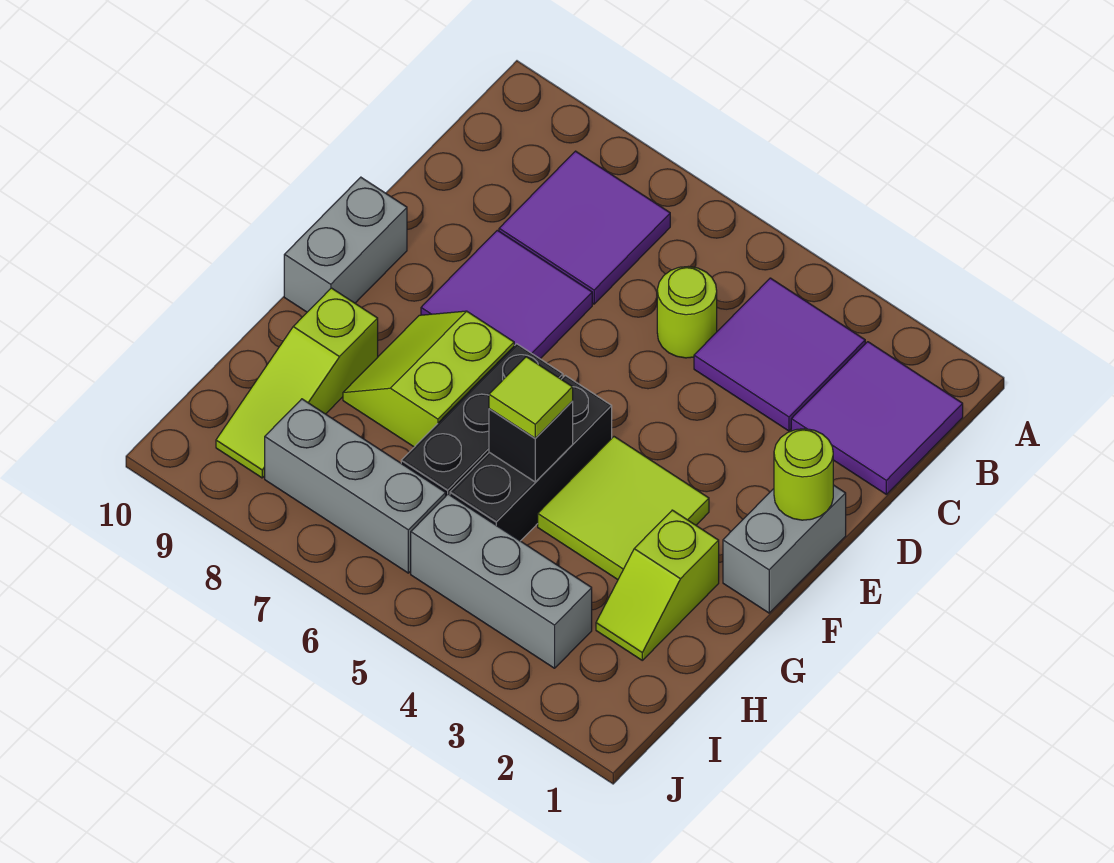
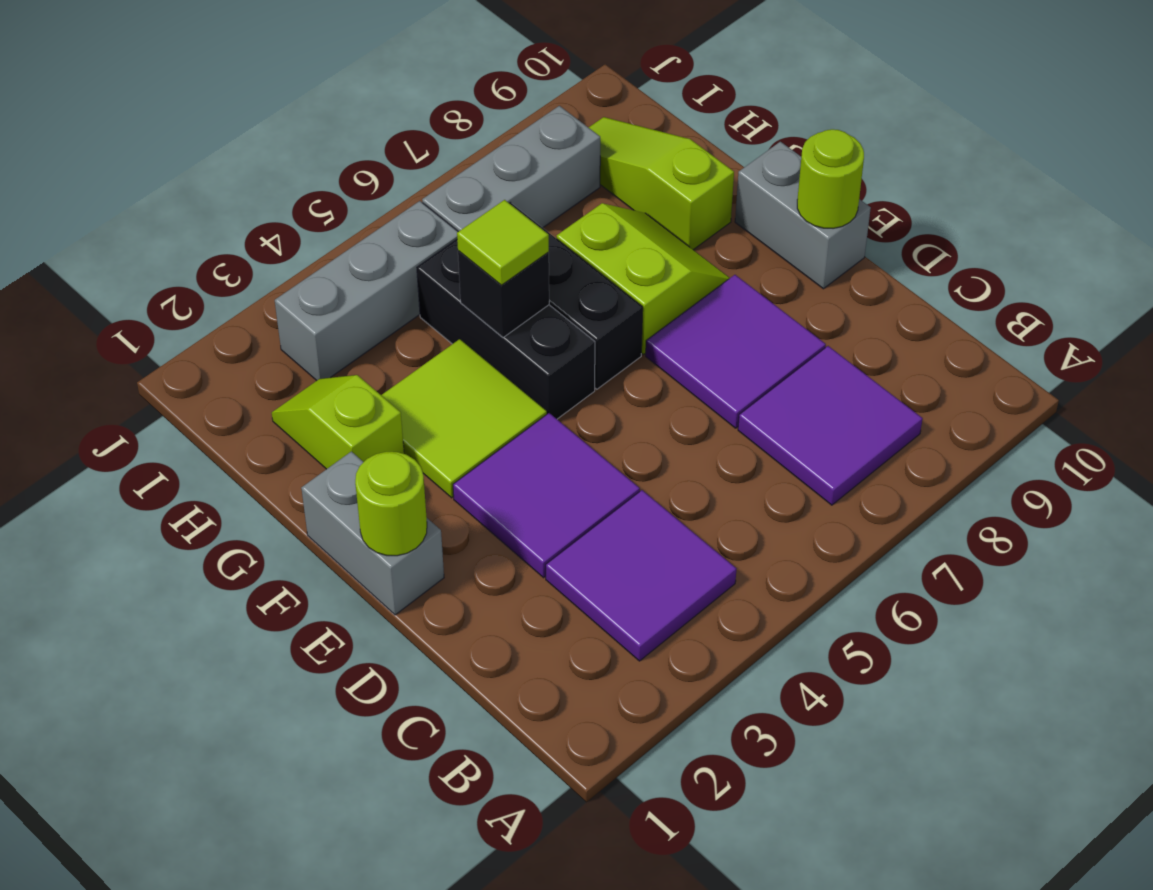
purple 2x2 tile [791,342,963,494] -> purple 2x2 tile moved to [453,413,640,578]
lime 1x1 round brick [657,266,717,358] -> lime 1x1 round brick moved to [797,129,864,228]

